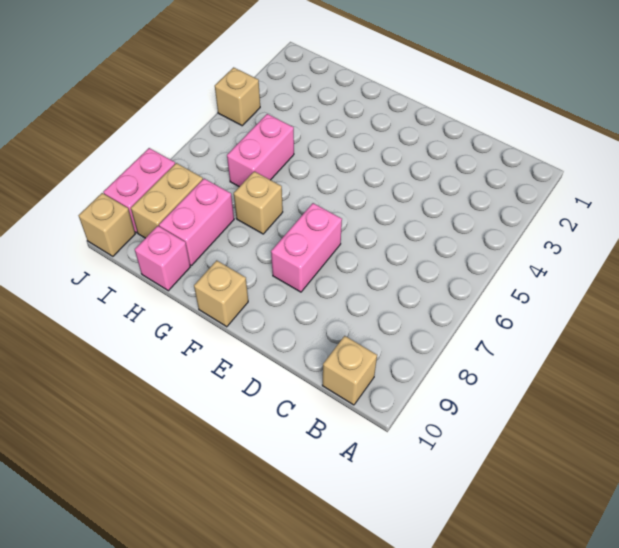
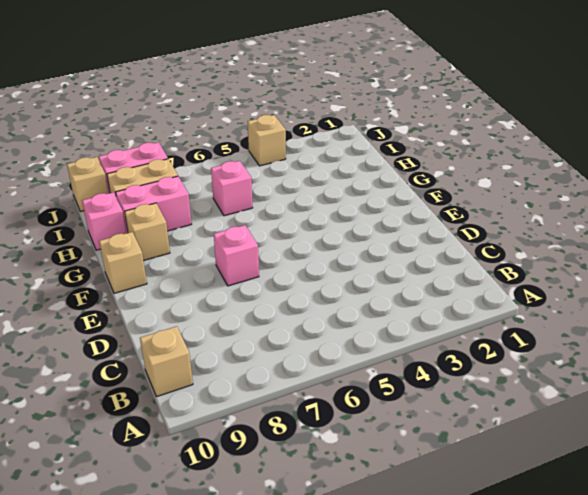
pink 1x2 brick [271,203,342,292] -> pink 1x1 brick [214,225,259,286]
tan 1x1 brick [234,171,283,234] -> tan 1x1 brick moved to [125,203,170,261]
pink 1x2 brick [227,114,294,187] -> pink 1x1 brick [211,161,253,216]

